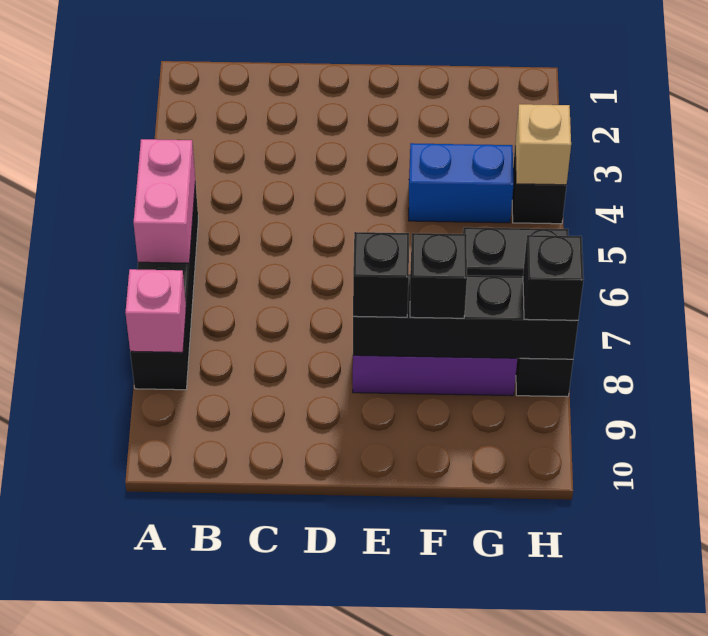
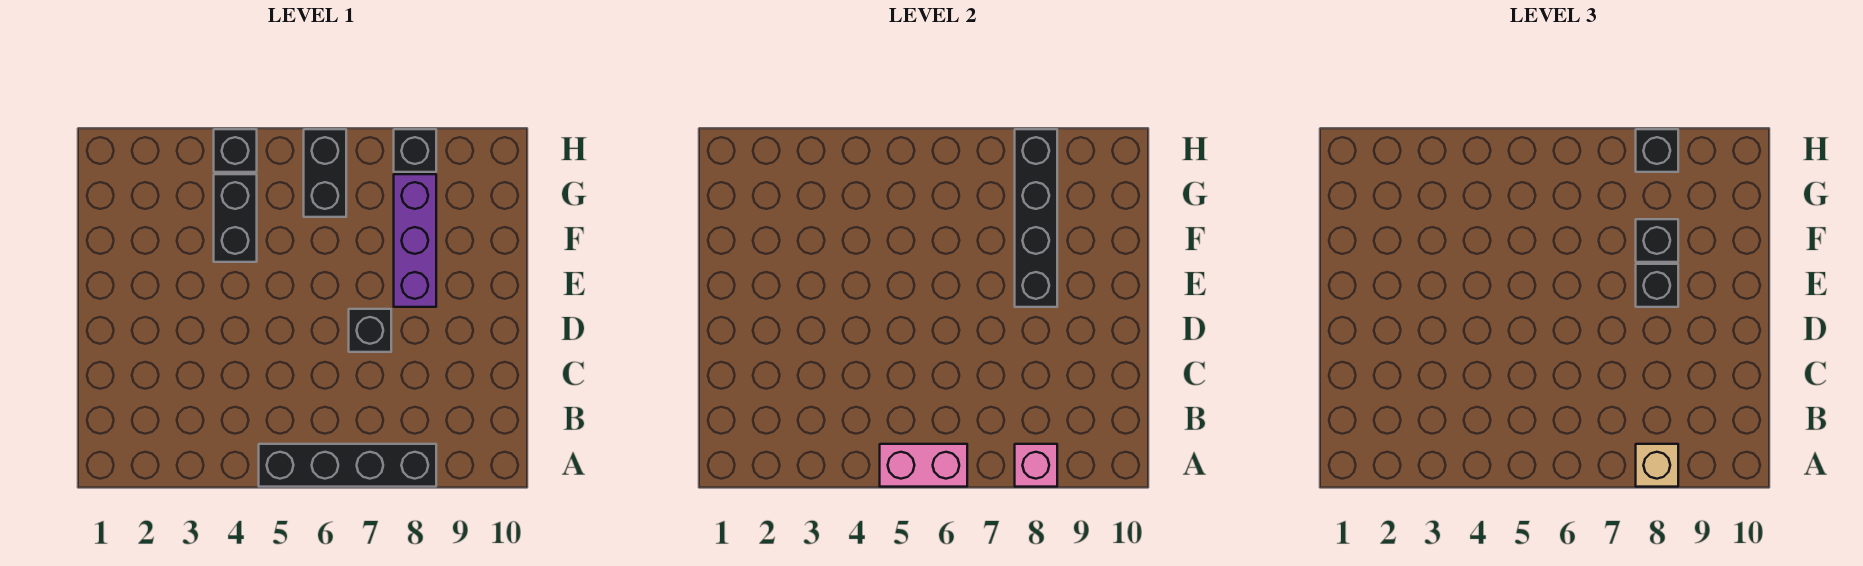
none -> black 1x1 brick [349,309,391,352]
blue 1x2 brick [409,143,514,223] -> black 1x2 brick [214,174,257,262]
tan 1x1 brick [515,104,571,185] -> tan 1x1 brick moved to [1636,444,1678,487]

